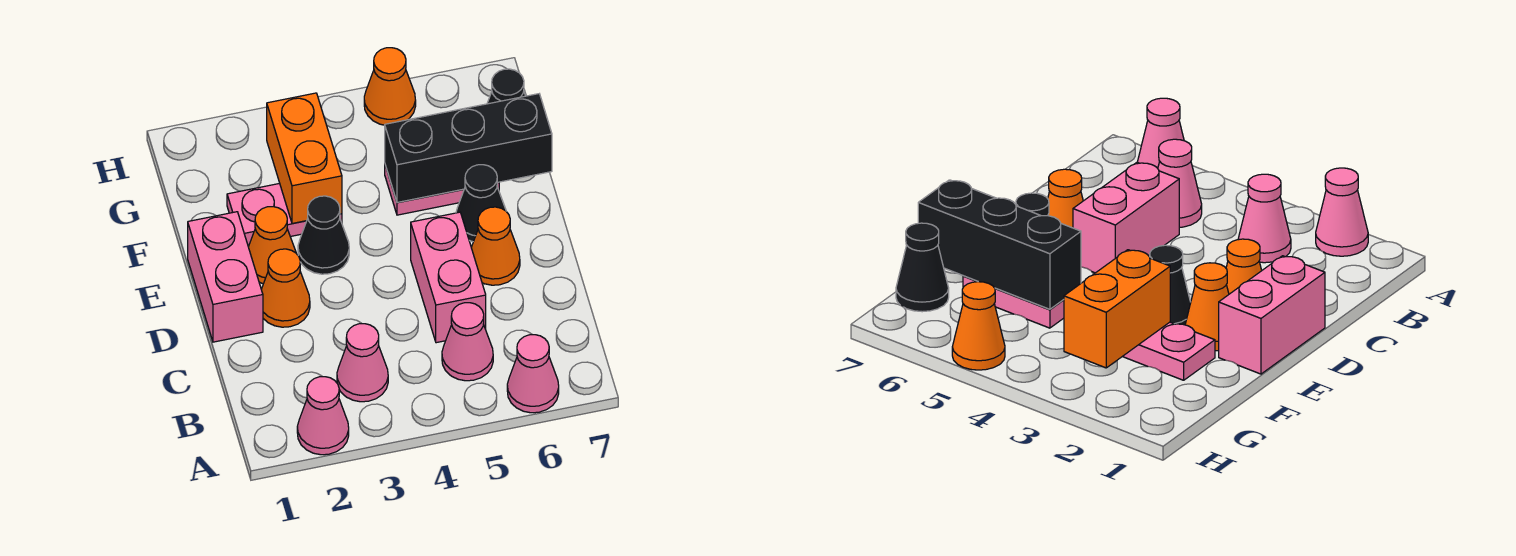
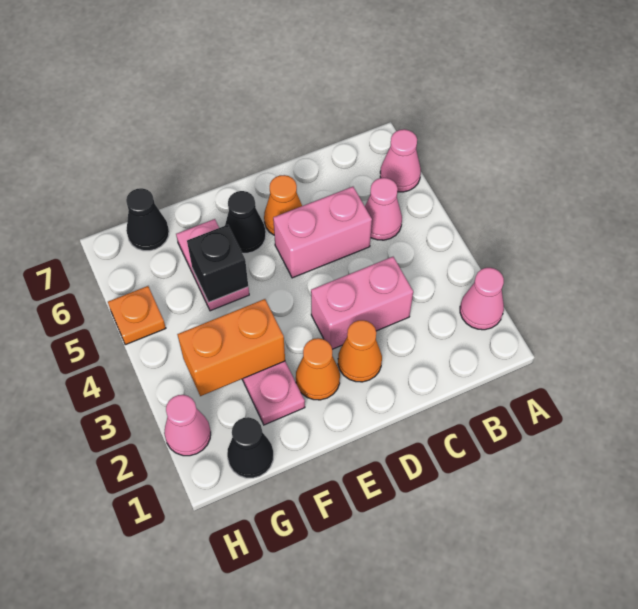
pink 1x1 cone [337,324,388,402] -> pink 1x1 cone moved to [164,395,211,456]
pink 1x2 brick [188,212,263,342] -> pink 1x2 brick moved to [311,257,413,349]
black 1x1 cone [298,196,349,274] -> black 1x1 cone moved to [227,417,273,478]
black 1x3 brick [385,94,552,203] -> black 1x1 brick [187,225,248,302]
orange 1x1 cone [364,48,416,125] -> orange 1x1 plate [108,286,166,345]

